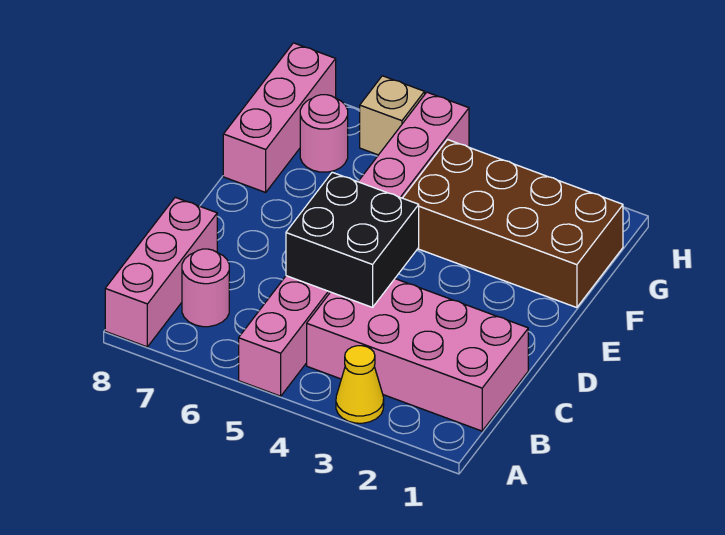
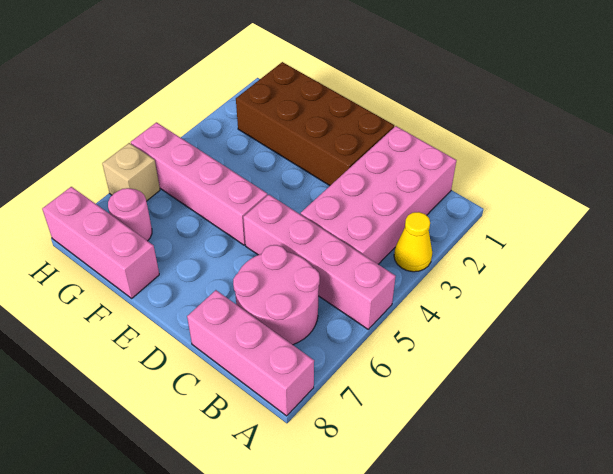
pink 1x1 round brick [182,249,229,327] -> pink 2x2 round brick [233,245,320,345]
black 2x2 brick [286,172,419,307] -> none
brown 2x4 brick [403,140,623,308] -> brown 2x4 brick turned to [236,62,394,186]

